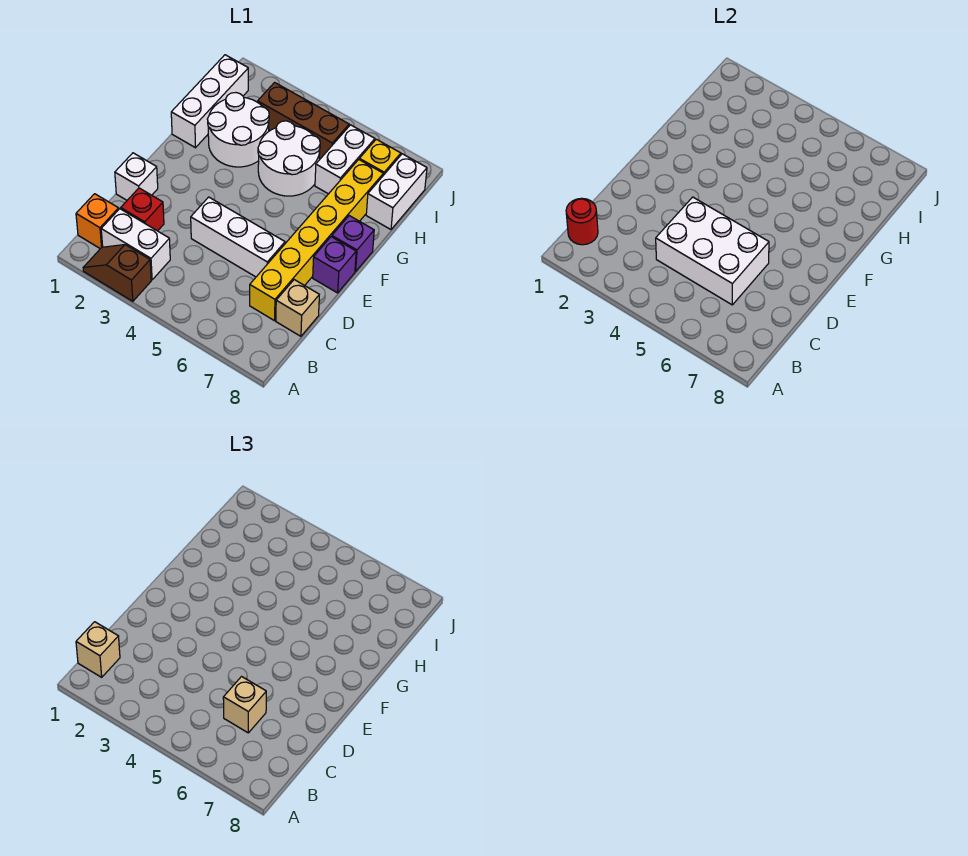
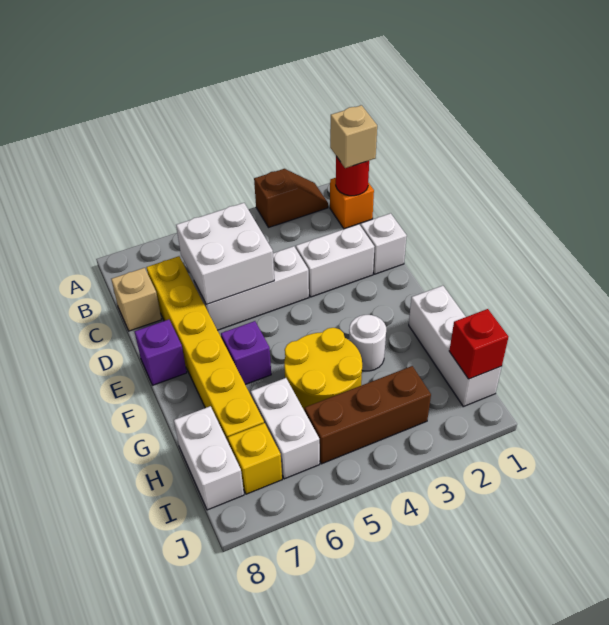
white 1x2 brick [101,209,170,280] -> white 1x2 brick moved to [296,224,374,297]
red 1x1 brick [121,188,164,231] -> red 1x1 brick moved to [449,309,508,379]
white 2x3 brick [656,197,769,305] -> white 2x2 brick [176,203,274,304]
tan 1x1 brick [223,677,266,733] -> none
purple 1x1 brick [332,216,374,271] -> purple 1x1 brick moved to [221,321,271,385]
white 2x2 round brick [208,93,269,167] -> white 1x1 round brick [349,315,386,371]
white 2x2 round brick [258,121,320,196] -> yellow 2x2 round brick [284,328,362,411]

